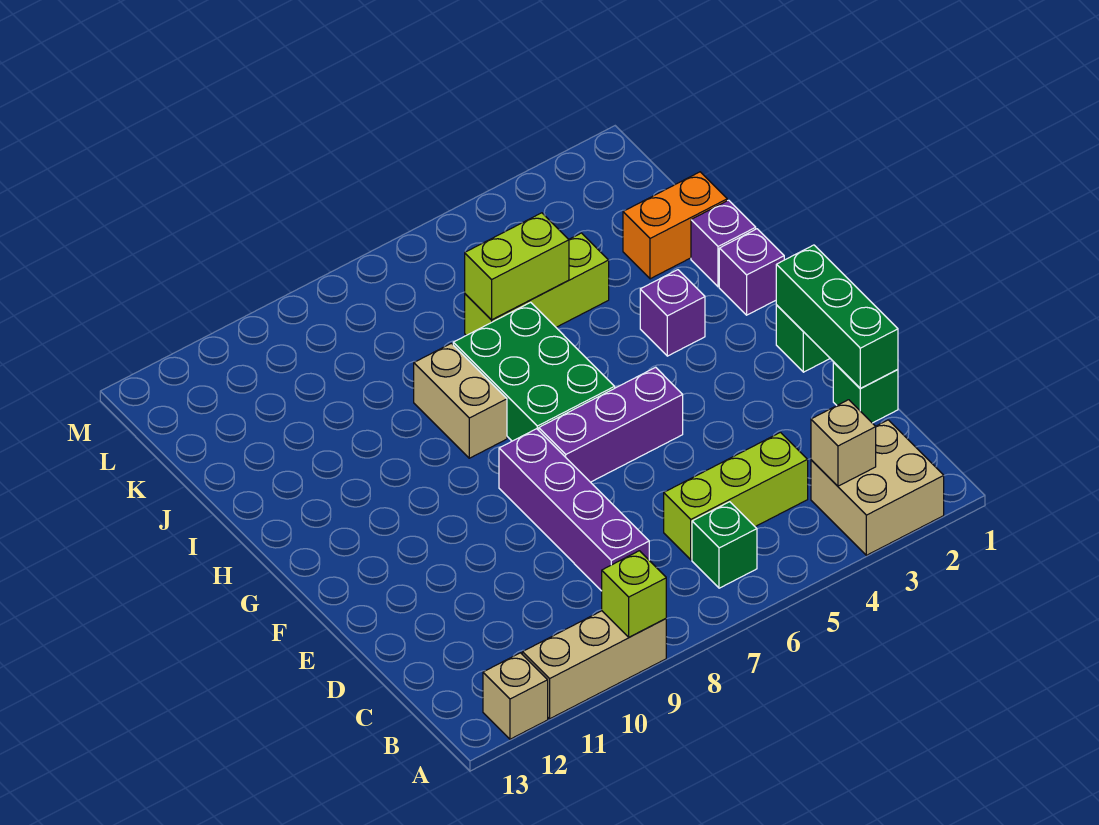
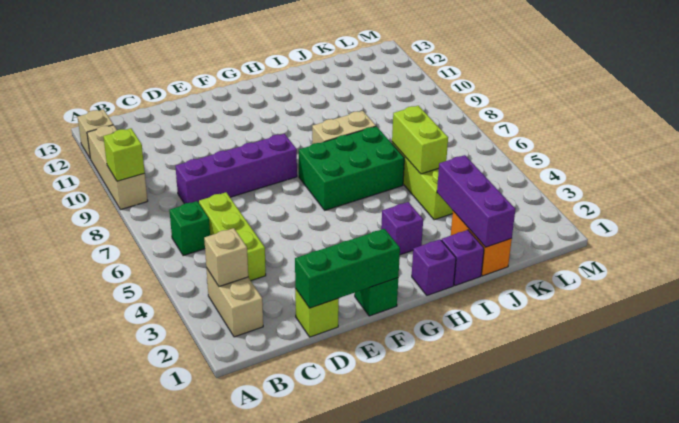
tan 2x2 brick [811,420,944,555] -> tan 1x2 brick [206,268,263,337]
green 1x1 brick [833,362,898,423] -> lime 1x1 brick [295,289,339,337]
purple 1x3 brick [539,367,683,482] -> purple 1x3 brick moved to [437,155,515,247]

